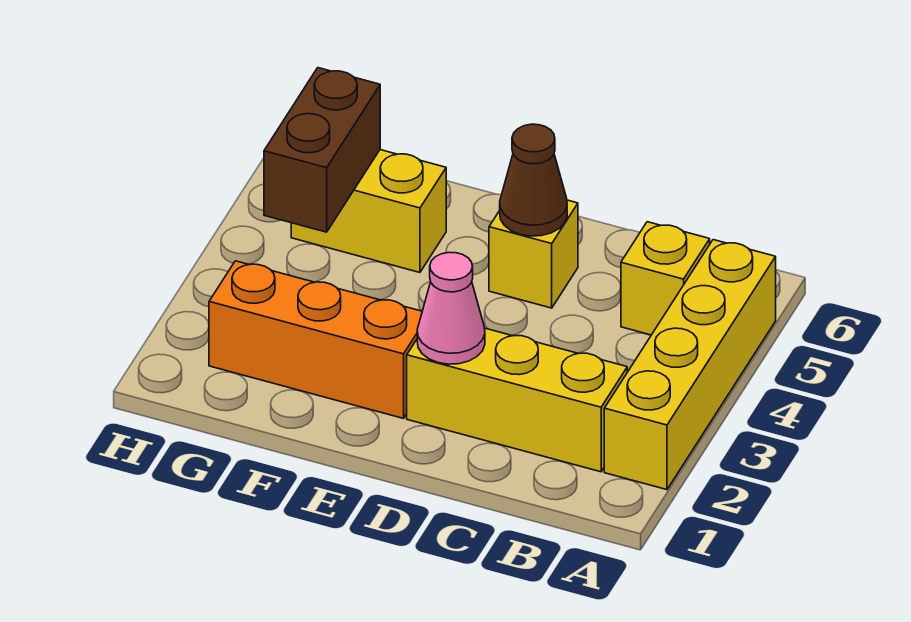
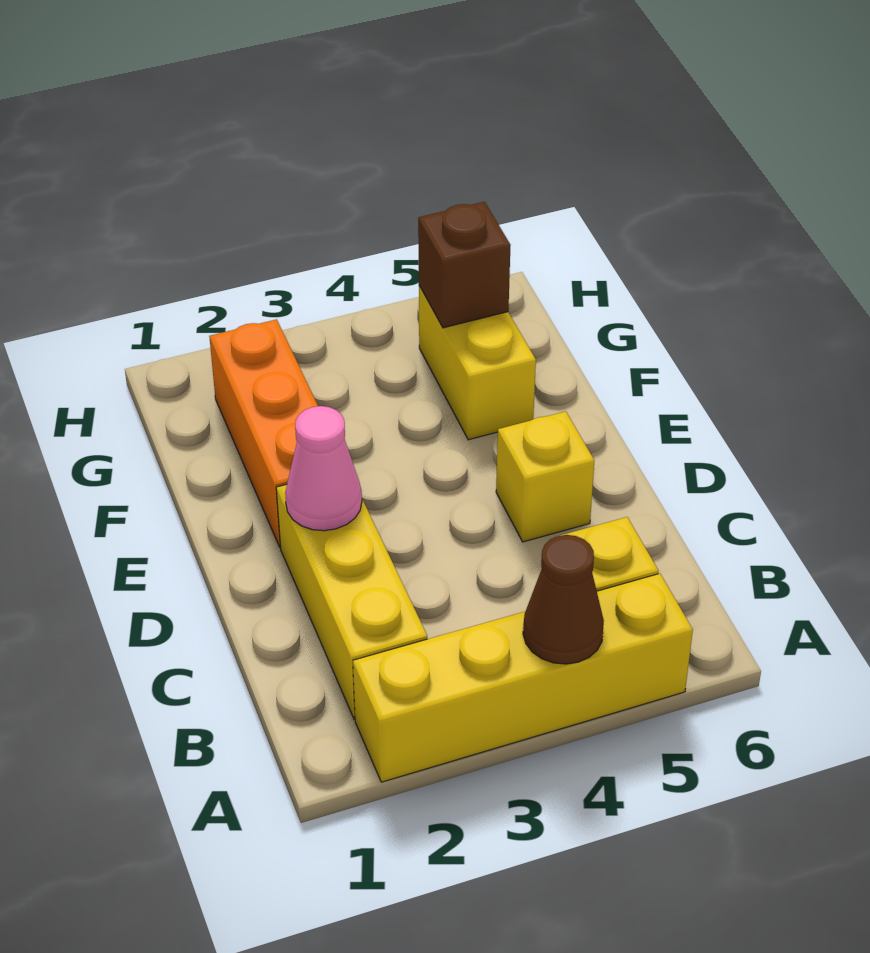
brown 1x1 cone [500,124,567,236] -> brown 1x1 cone moved to [523,535,604,664]
brown 1x2 brick [264,68,380,232] -> brown 1x1 brick [418,202,511,328]

